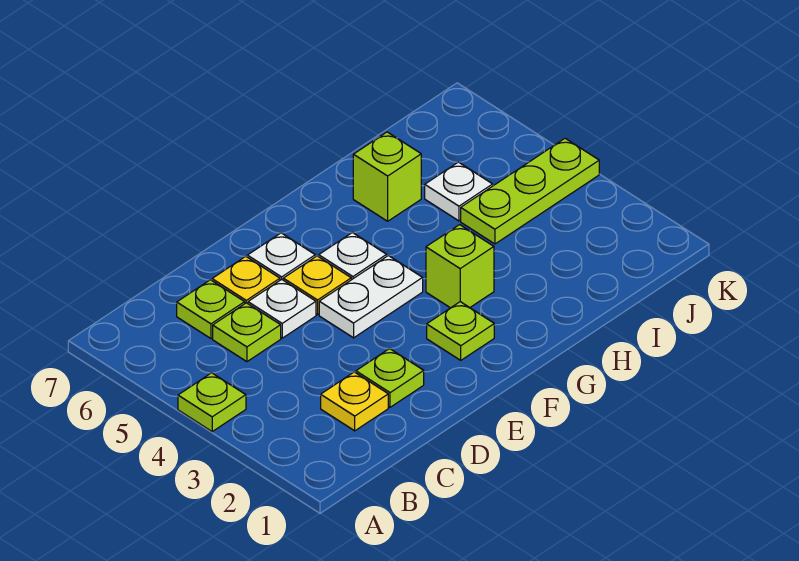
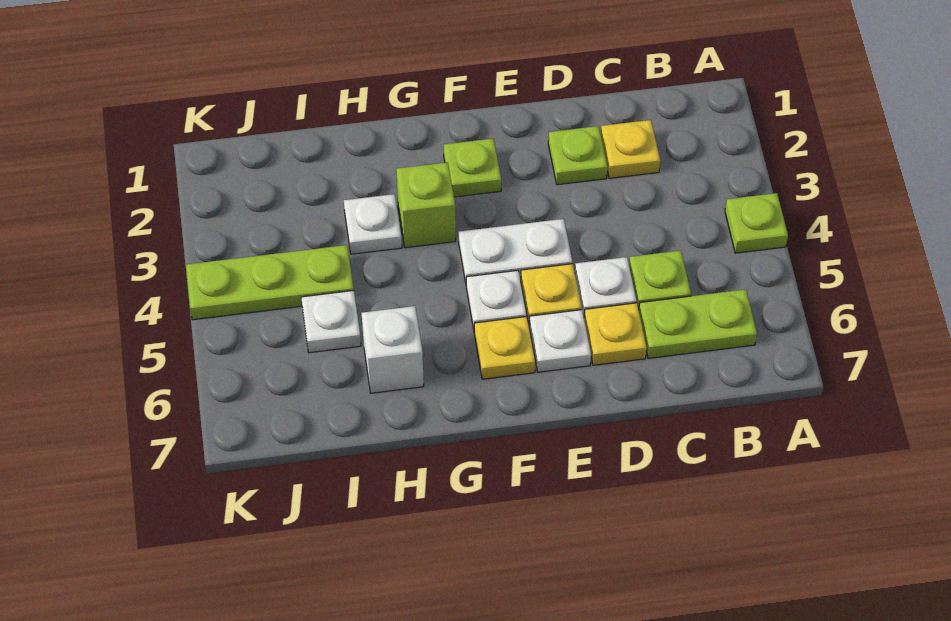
lime 1x1 plate [177,280,245,339] -> lime 1x2 plate [639,289,757,358]
none -> yellow 1x1 plate [474,317,535,379]
none -> white 1x1 plate [344,194,402,254]
lime 1x1 brick [353,132,421,221] -> white 1x1 brick [362,306,424,393]

